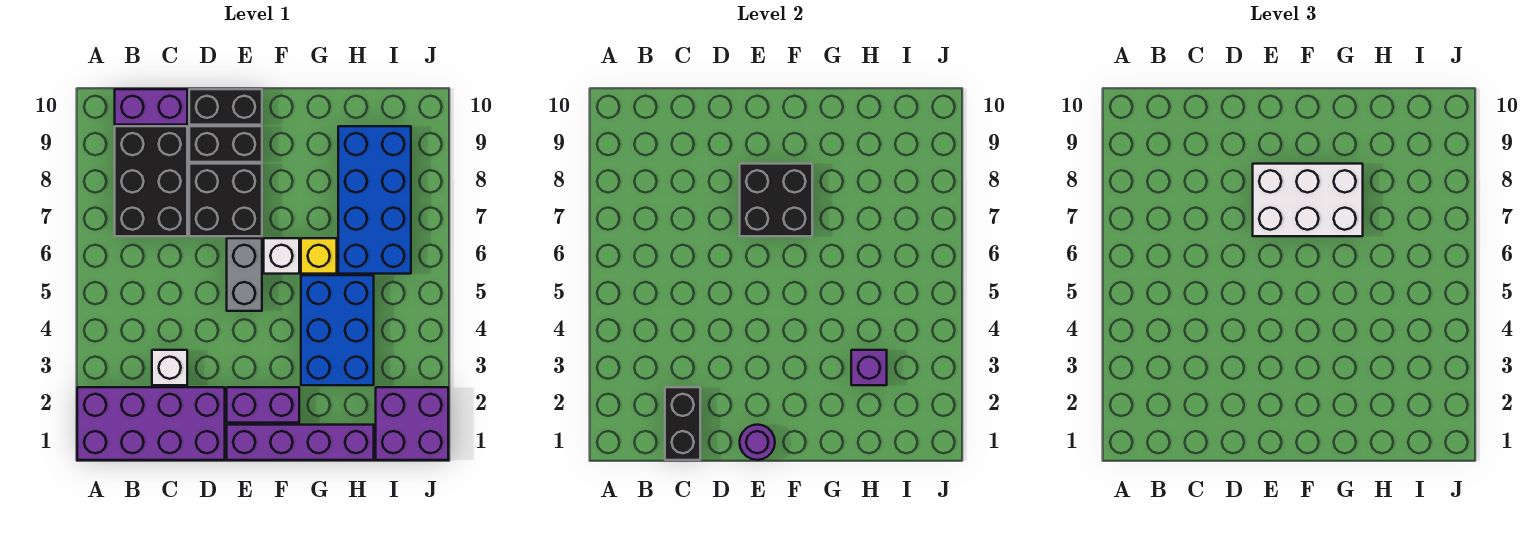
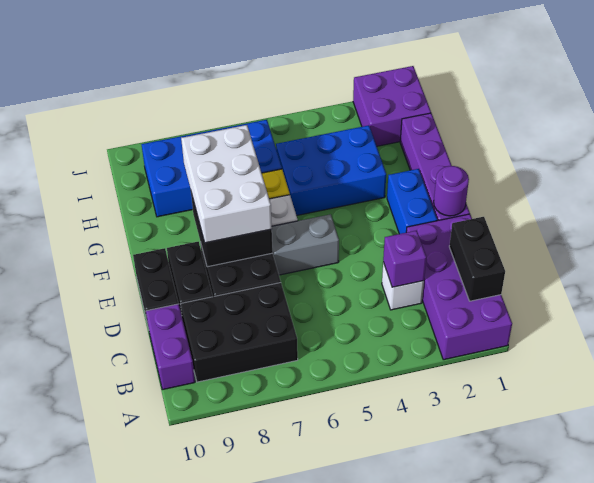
black 1x2 brick [665,387,700,460] -> black 1x2 brick turned to [449,217,505,301]
purple 1x2 brick [227,387,299,423] -> blue 1x2 brick [387,169,437,234]
purple 1x1 brick [851,350,887,385] -> purple 1x1 brick moved to [383,230,426,287]

